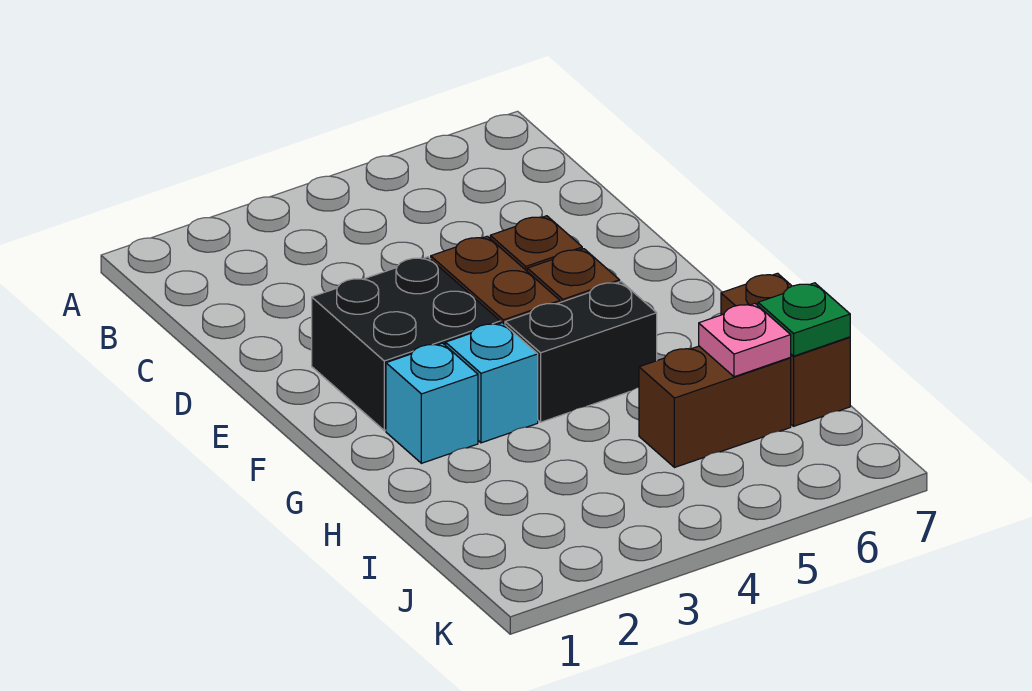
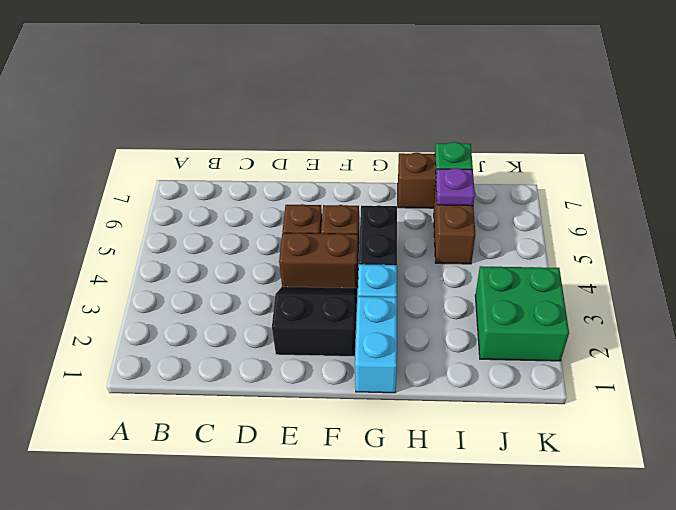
black 2x2 brick [312,257,500,430] -> black 2x2 slope [272,287,357,357]
cyan 1x1 brick [386,343,478,463] -> cyan 1x2 brick [355,296,397,393]
pink 1x1 plate [699,304,791,377] -> purple 1x1 plate [436,168,475,206]
none -> green 2x2 brick [475,266,569,361]

